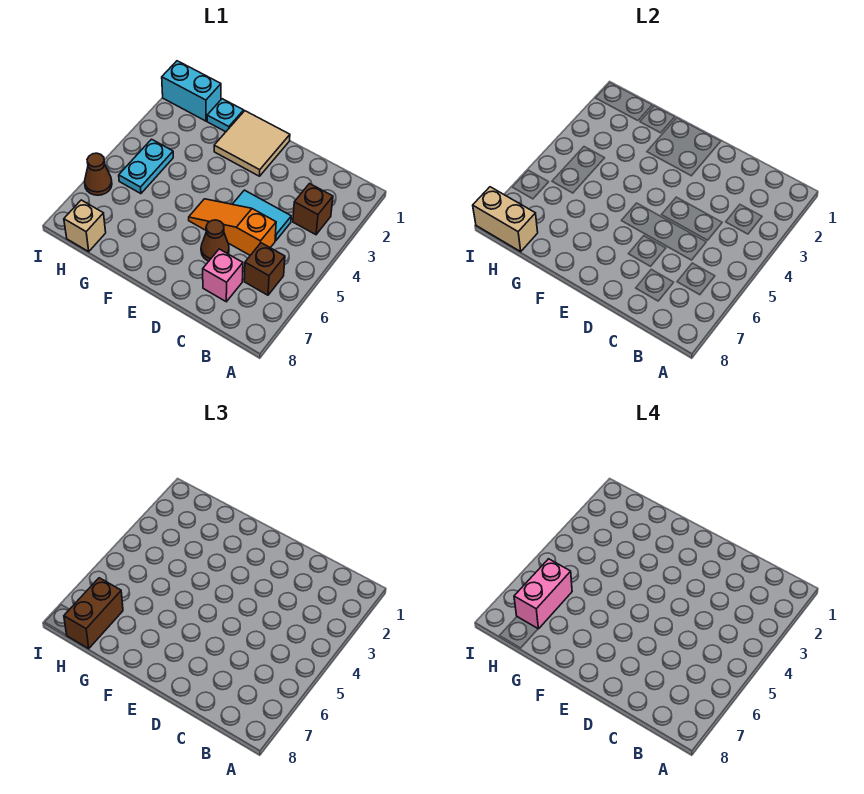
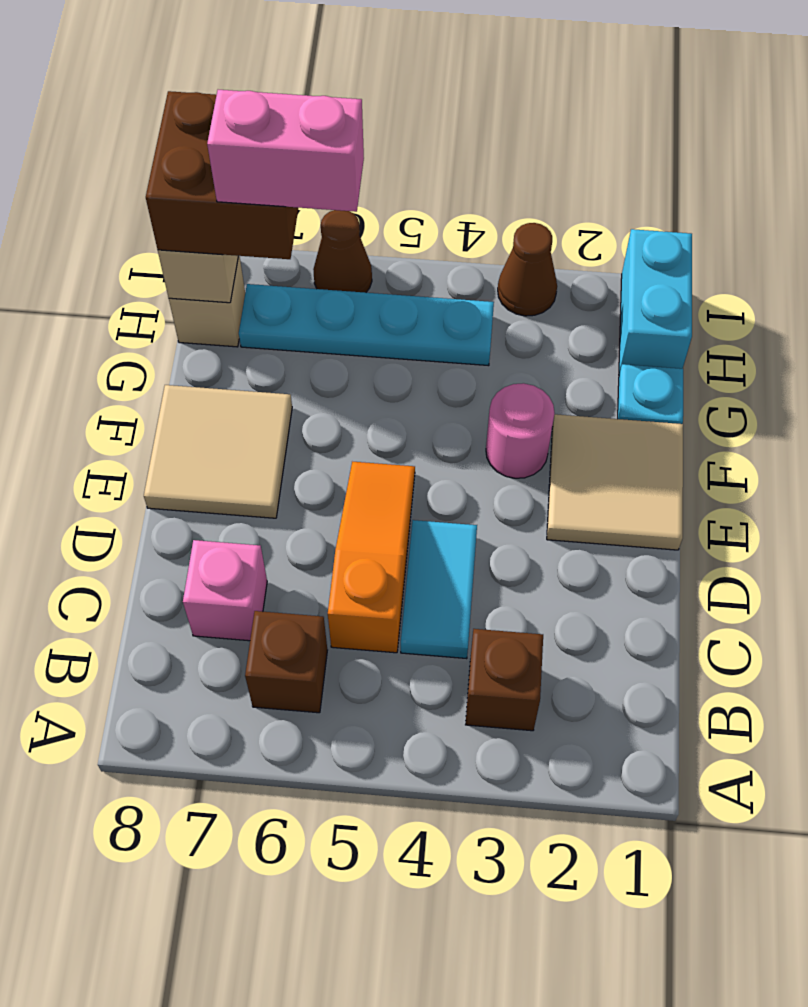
brown 1x1 cone [201,220,229,261] -> brown 1x1 cone moved to [498,223,557,316]
none -> tan 2x2 tile [144,385,292,518]
none -> pink 1x1 round brick [486,383,554,478]
cyan 1x2 plate [119,139,173,194] -> cyan 1x4 plate [239,284,494,366]
brown 1x2 brick [64,578,123,649] -> brown 2x2 brick [146,91,298,259]

